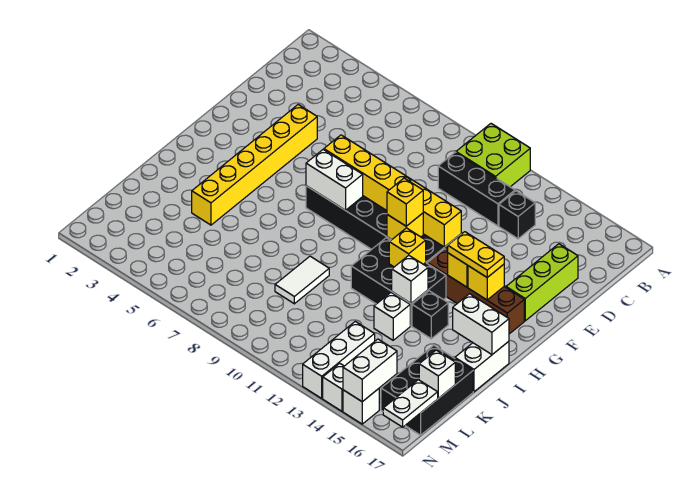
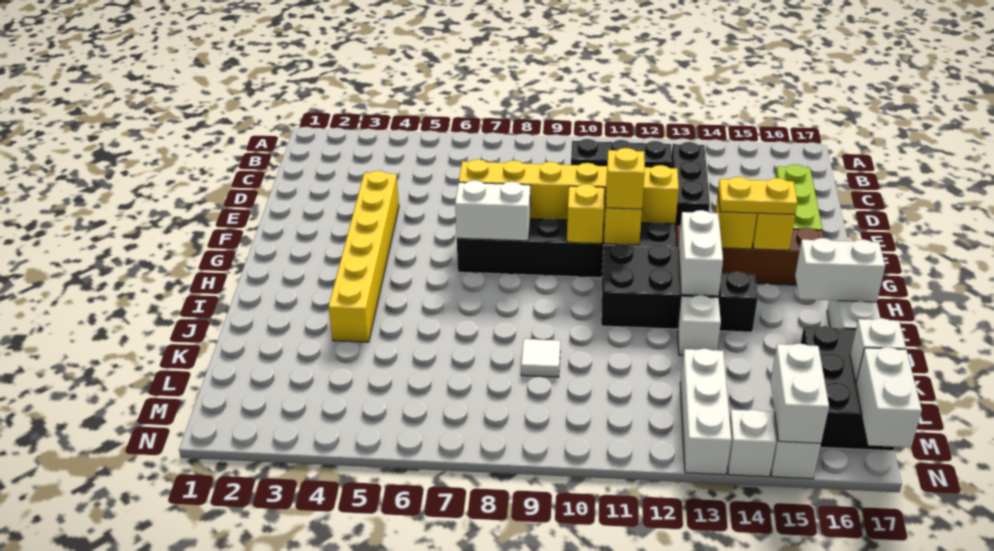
lime 2x2 brick [456,124,530,187] -> none
black 1x1 brick [499,191,535,239] -> black 1x3 brick [671,142,710,231]
yellow 1x1 brick [389,228,426,267] -> yellow 1x1 brick moved to [567,184,604,244]
white 1x1 brick [392,255,428,303] -> white 1x2 brick [678,210,723,296]
white 1x2 tile [275,256,329,304] -> white 1x1 tile [521,339,560,377]
white 1x2 plate [383,380,438,427] -> white 1x2 brick [856,347,922,447]

